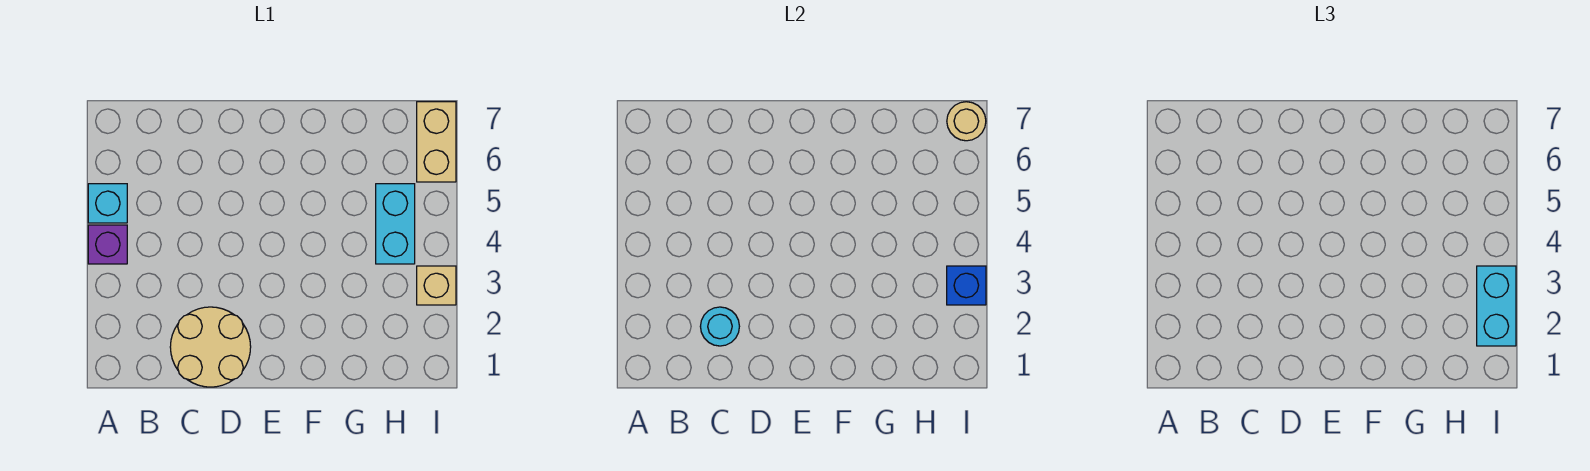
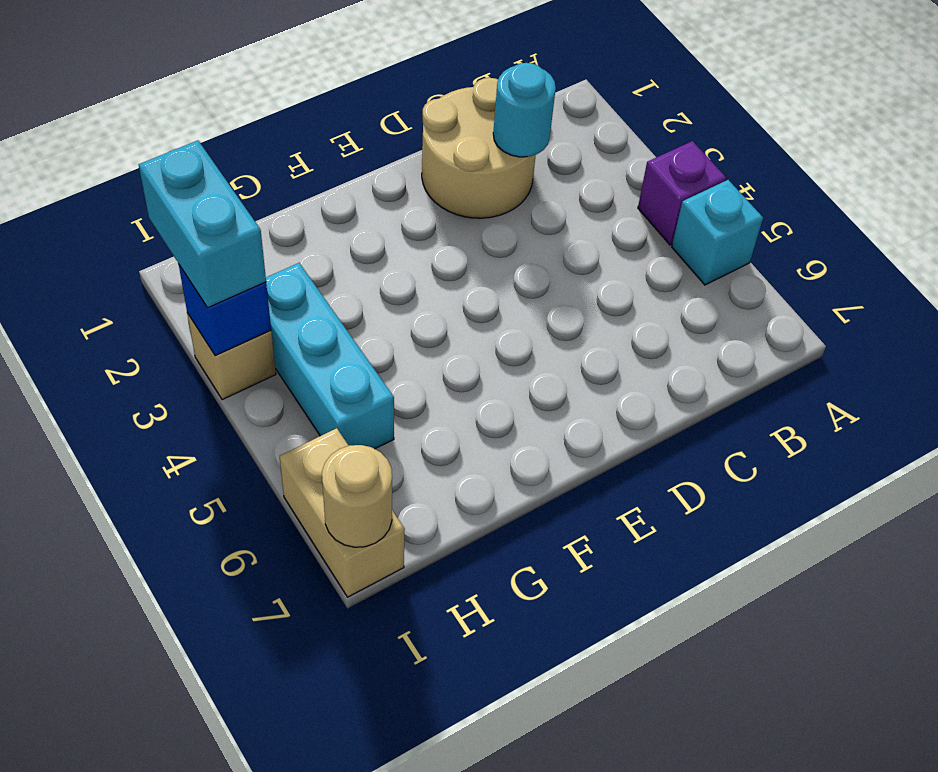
cyan 1x2 brick [376,184,415,264] -> cyan 1x3 brick [266,263,394,449]

